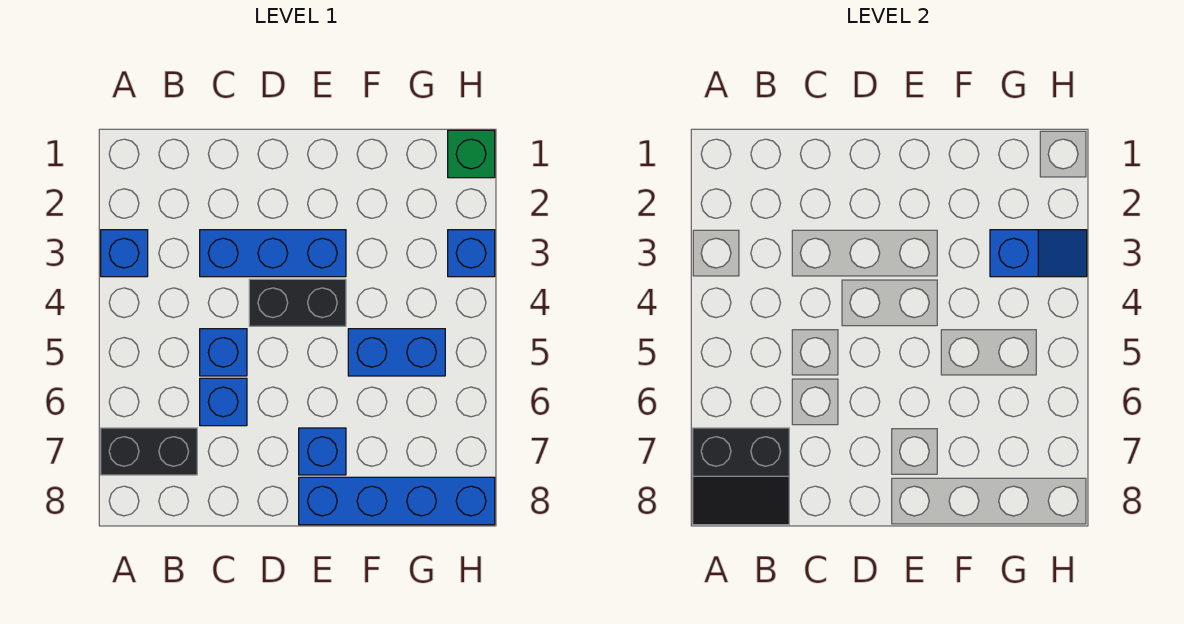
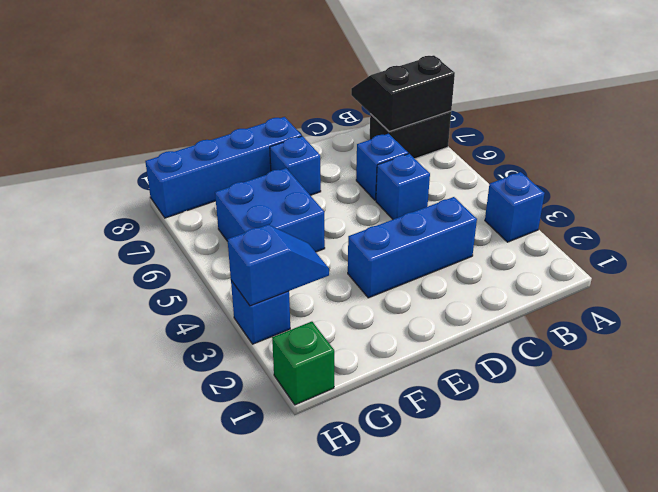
black 1x2 brick [249,279,346,326] -> none
blue 1x2 brick [348,329,445,376] -> blue 2x2 brick [215,168,325,252]
blue 1x2 slope [990,230,1087,277] -> blue 1x2 slope turned to [227,225,329,306]

